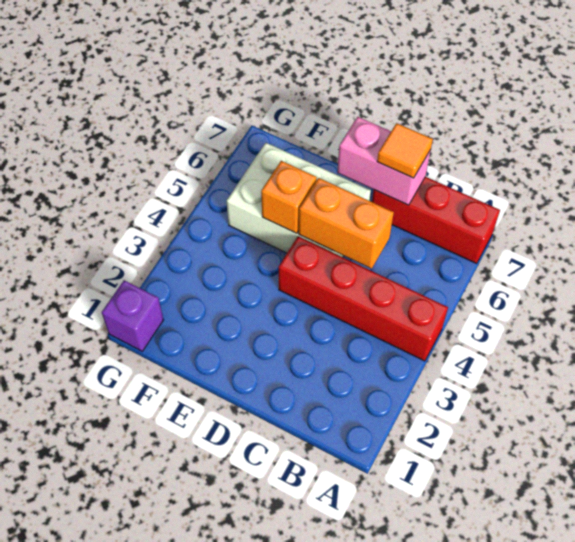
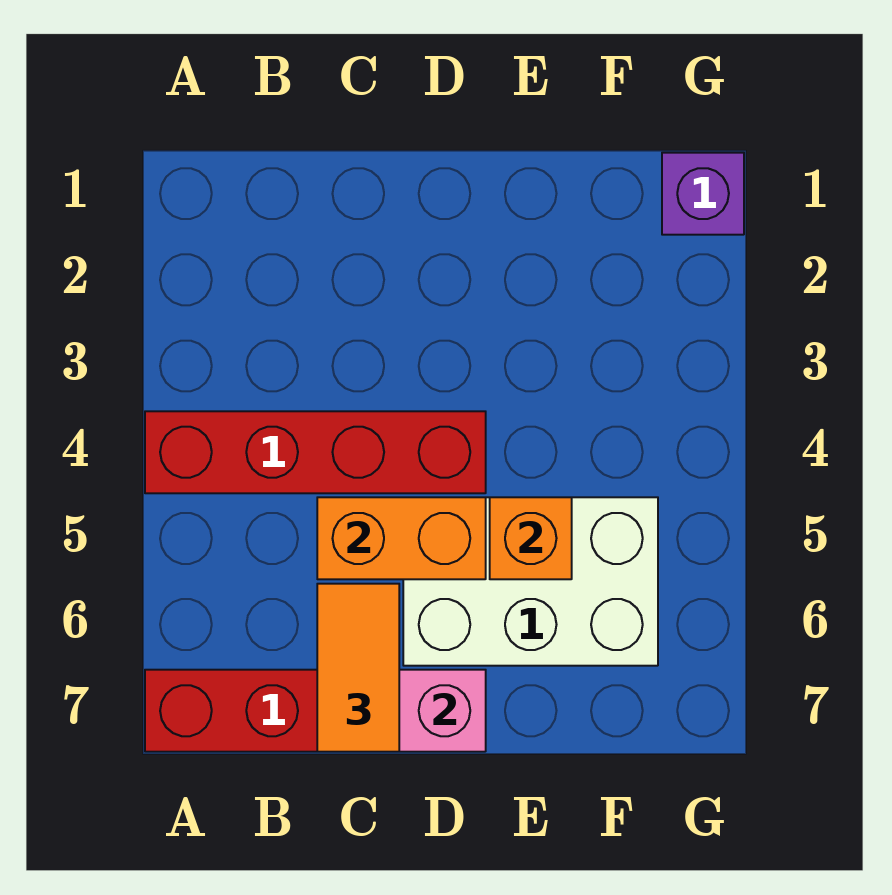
orange 1x1 tile [377,123,433,178] -> orange 1x2 tile [317,584,399,752]

